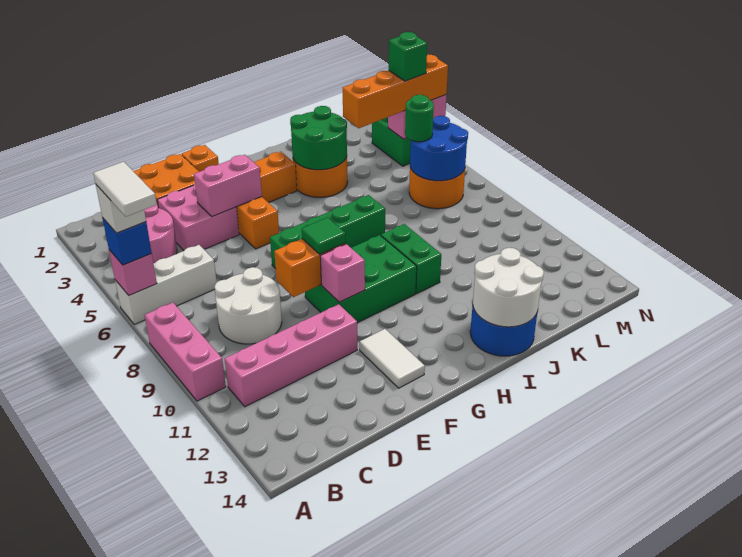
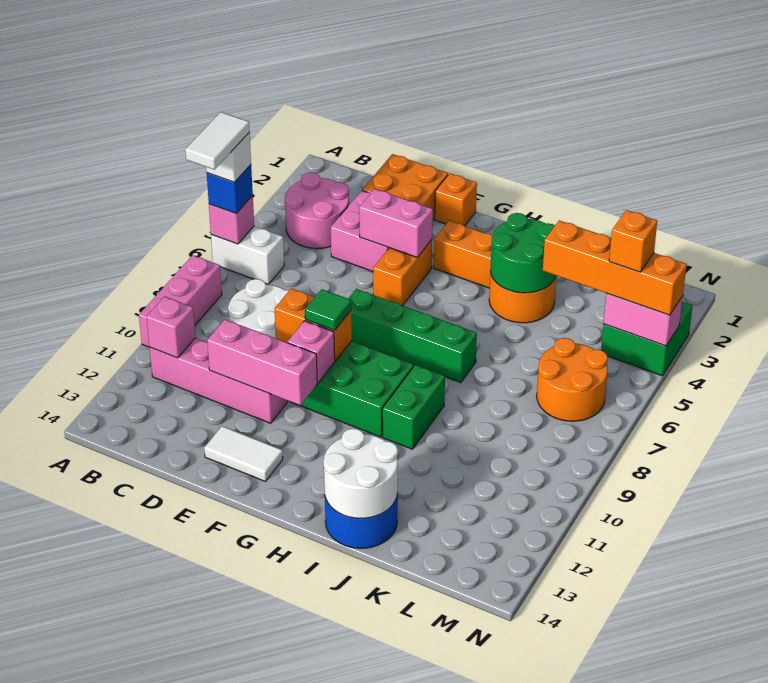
white 1x3 brick [115,245,217,324] -> white 1x2 brick [211,226,284,284]
none -> pink 1x1 brick [147,296,195,358]
none -> pink 1x3 brick [207,319,317,405]
white 1x2 tile [360,329,425,388] -> white 1x2 tile turned to [204,426,283,481]
blue 2x2 round brick [410,116,468,181] -> none
green 1x1 round brick [405,95,434,142] -> none
green 1x1 brick [389,32,427,81] -> orange 1x1 brick [609,210,657,272]

